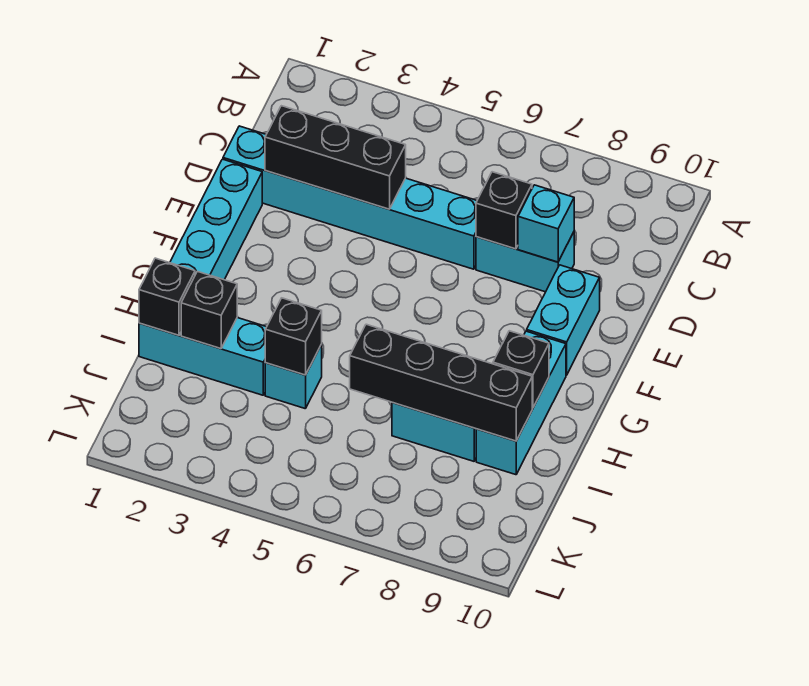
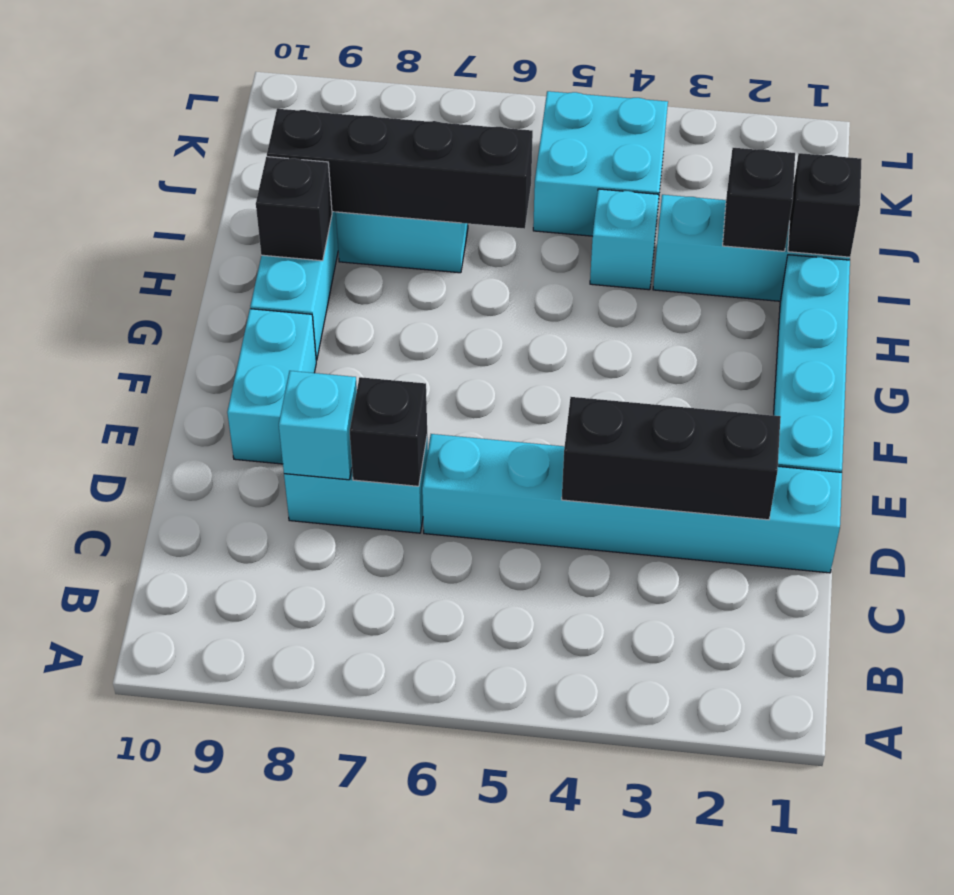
black 1x1 brick [265,298,322,375] -> none
none -> cyan 2x2 brick [533,91,668,236]

